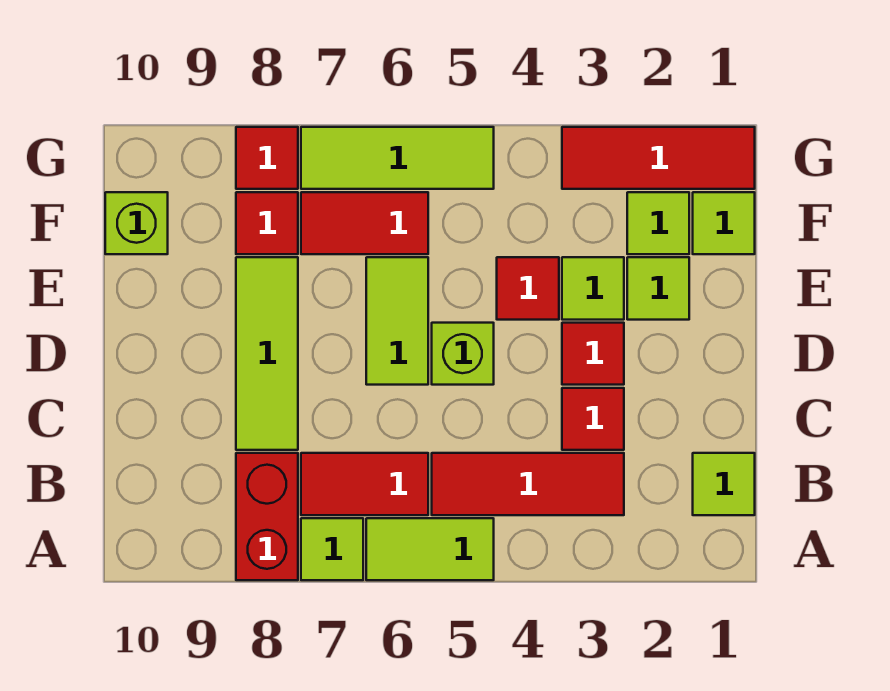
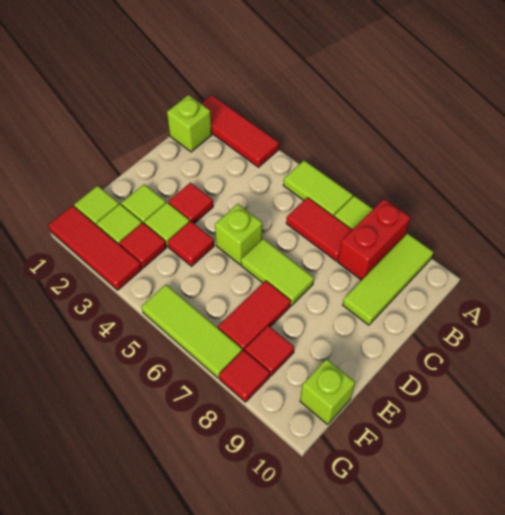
lime 1x1 tile [693,453,755,515] -> lime 1x1 brick [167,95,212,152]
red 1x3 tile [432,453,624,515] -> red 1x3 tile moved to [201,95,279,167]
red 1x1 tile [562,388,624,450] -> red 1x1 tile moved to [119,223,166,268]
lime 1x3 tile [236,257,298,450] -> lime 1x3 tile moved to [343,233,433,325]
lime 1x2 tile [366,257,428,385] -> lime 1x2 tile turned to [241,239,314,306]
red 1x2 tile [301,192,428,254] -> red 1x2 tile turned to [218,281,291,351]

